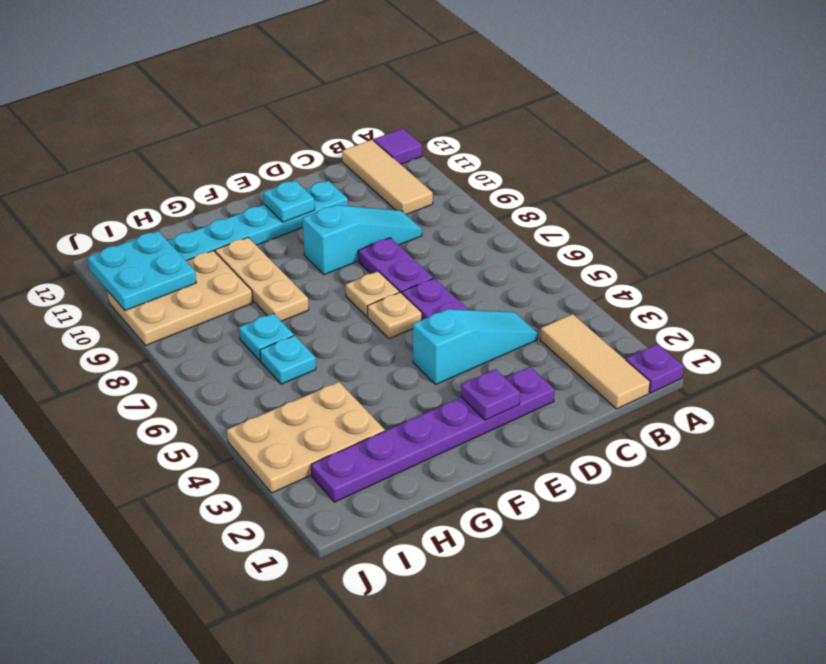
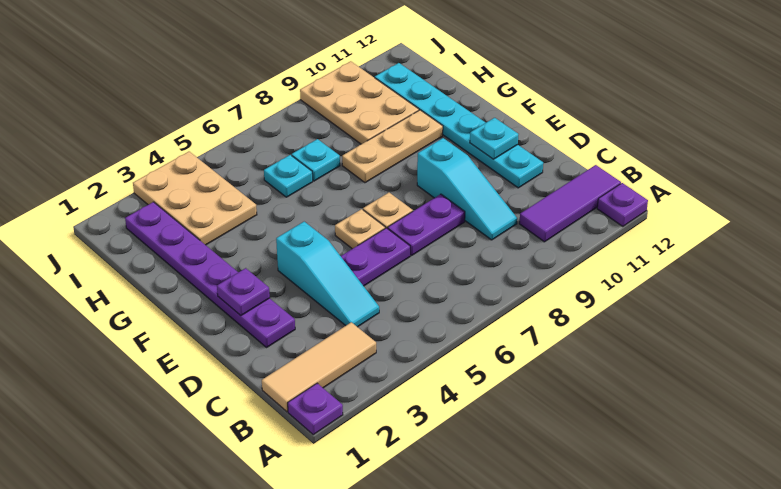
purple 1x1 tile [374,128,422,164] -> purple 1x1 plate [597,183,648,226]
tan 1x3 tile [342,140,433,214] -> purple 1x3 tile [519,165,621,242]
cyan 2x2 plate [88,231,196,311] -> none

